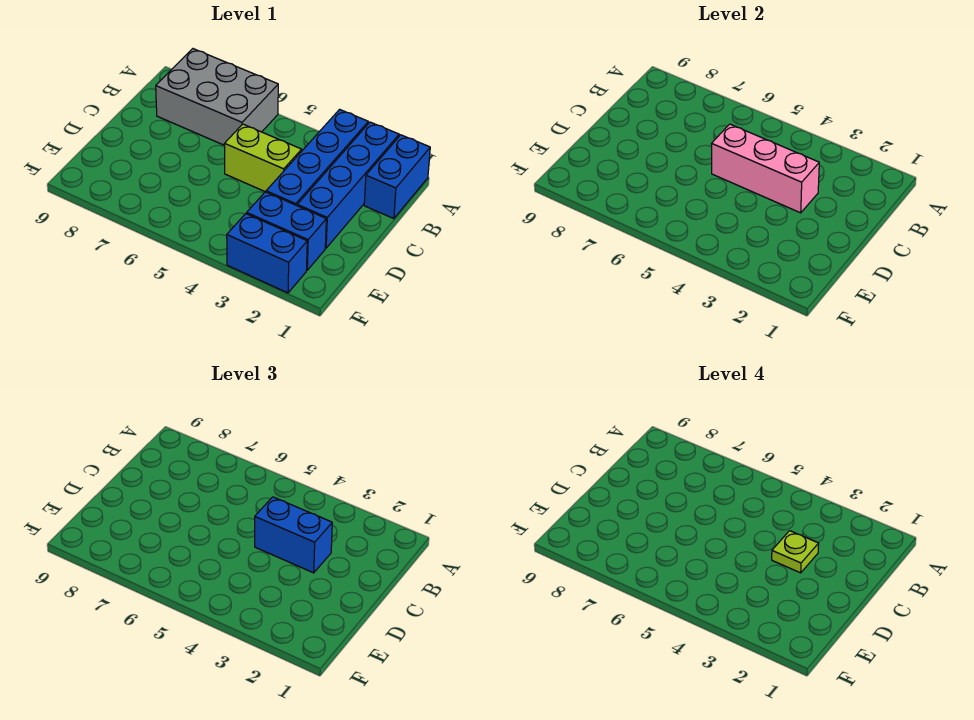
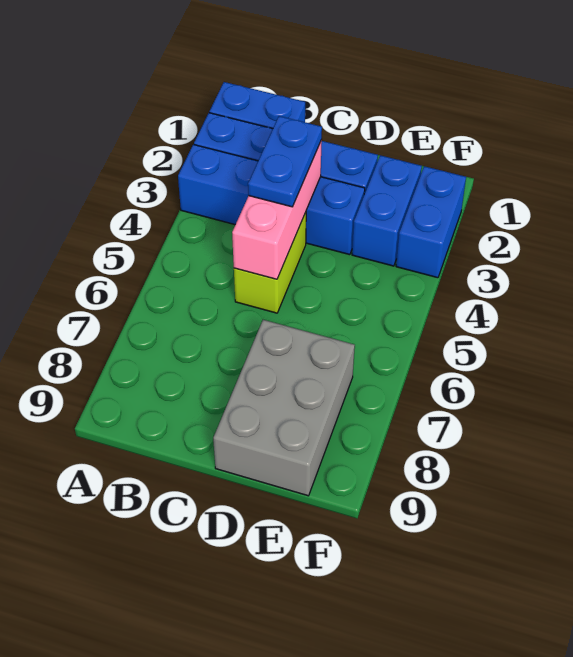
grey 2x3 brick [156,49,278,145] -> grey 2x3 brick moved to [213,320,355,496]
blue 1x2 brick [255,497,332,573] -> blue 1x2 plate [248,116,322,207]
lime 1x1 plate [772,531,819,573] -> none

